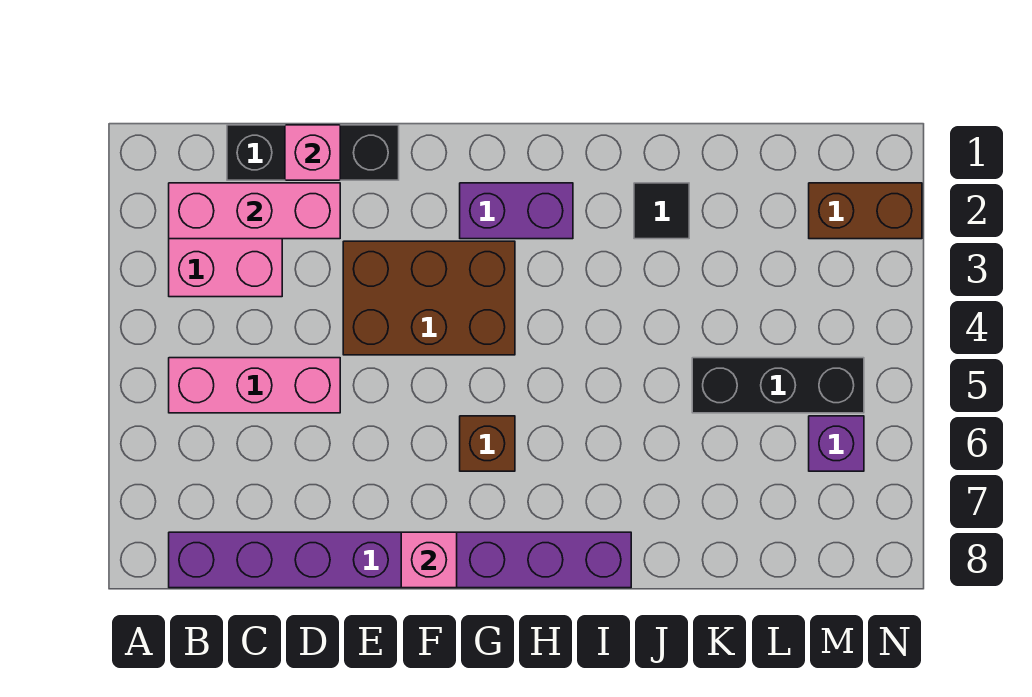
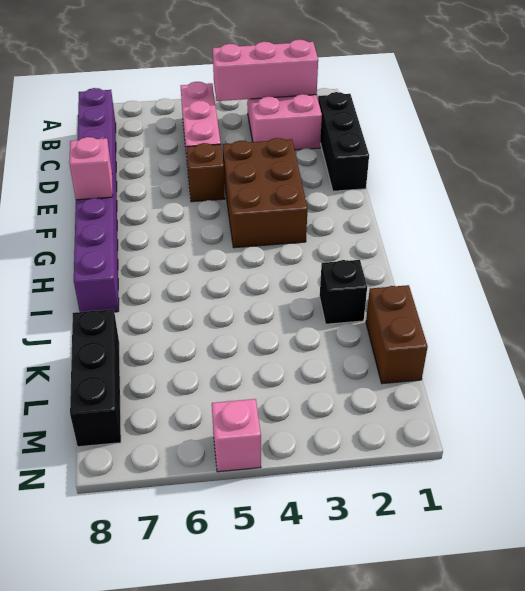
pink 1x3 brick [169,183,340,239] -> pink 1x3 brick turned to [213,40,318,101]
pink 1x1 brick [285,125,340,180] -> pink 1x1 brick moved to [212,399,261,472]
purple 1x2 brick [460,183,573,239] -> none
brown 1x1 brick [460,416,515,471] -> brown 1x1 brick moved to [187,143,225,202]
black 1x1 tile [634,183,689,239] -> black 1x1 brick [320,260,367,324]
black 1x3 brick [692,358,864,413] -> black 1x3 brick moved to [70,309,121,447]
brown 1x2 brick [809,183,922,239] -> brown 1x2 brick moved to [366,285,428,384]
purple 1x1 brick [809,416,864,471] -> none

